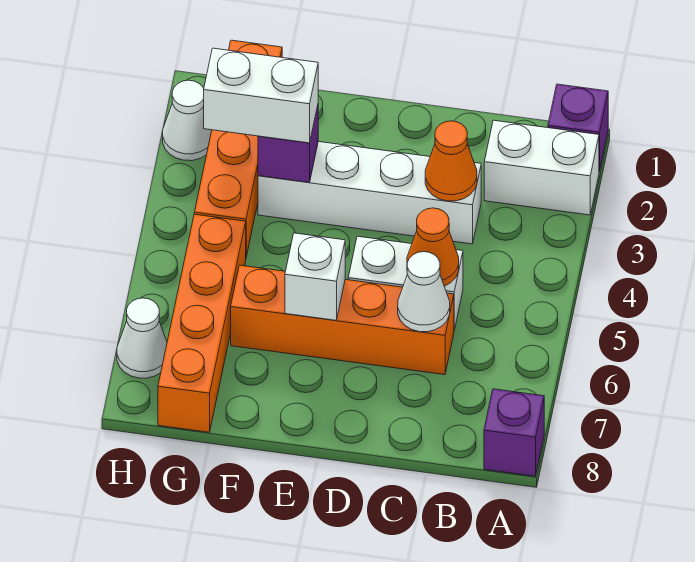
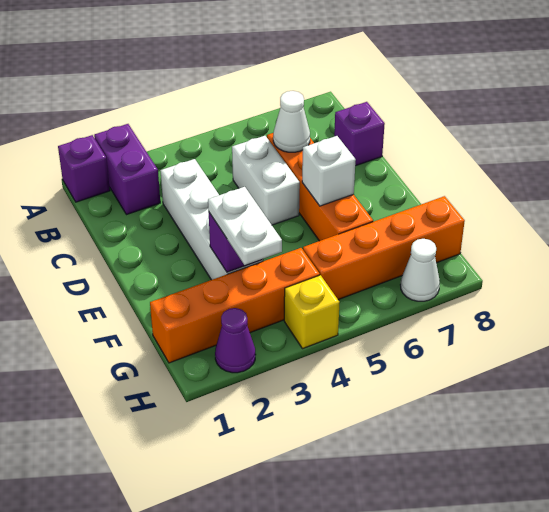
white 1x2 brick [484,120,599,215] -> purple 1x2 brick [94,124,160,215]
purple 1x1 brick [484,389,544,476] -> purple 1x1 brick moved to [334,102,385,166]
orange 1x1 cone [425,121,477,201] -> none
orange 1x1 cone [407,208,459,286] -> none
white 1x2 brick [204,48,318,143] -> white 1x2 plate [208,187,282,265]
white 1x1 cone [163,80,212,161] -> purple 1x1 cone [215,308,256,373]
none -> yellow 1x1 brick [284,275,340,349]

